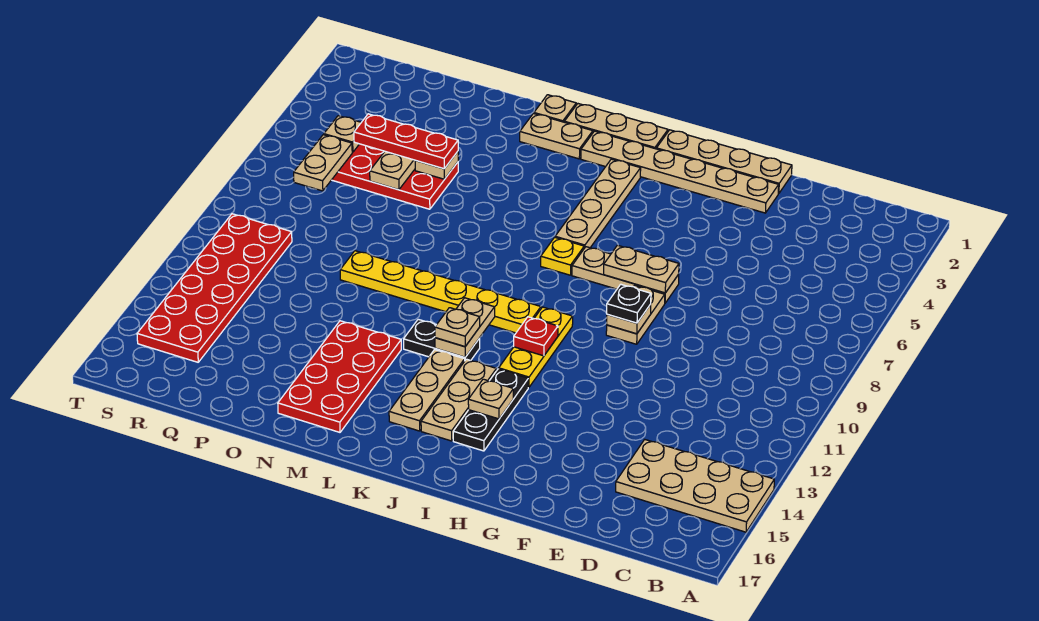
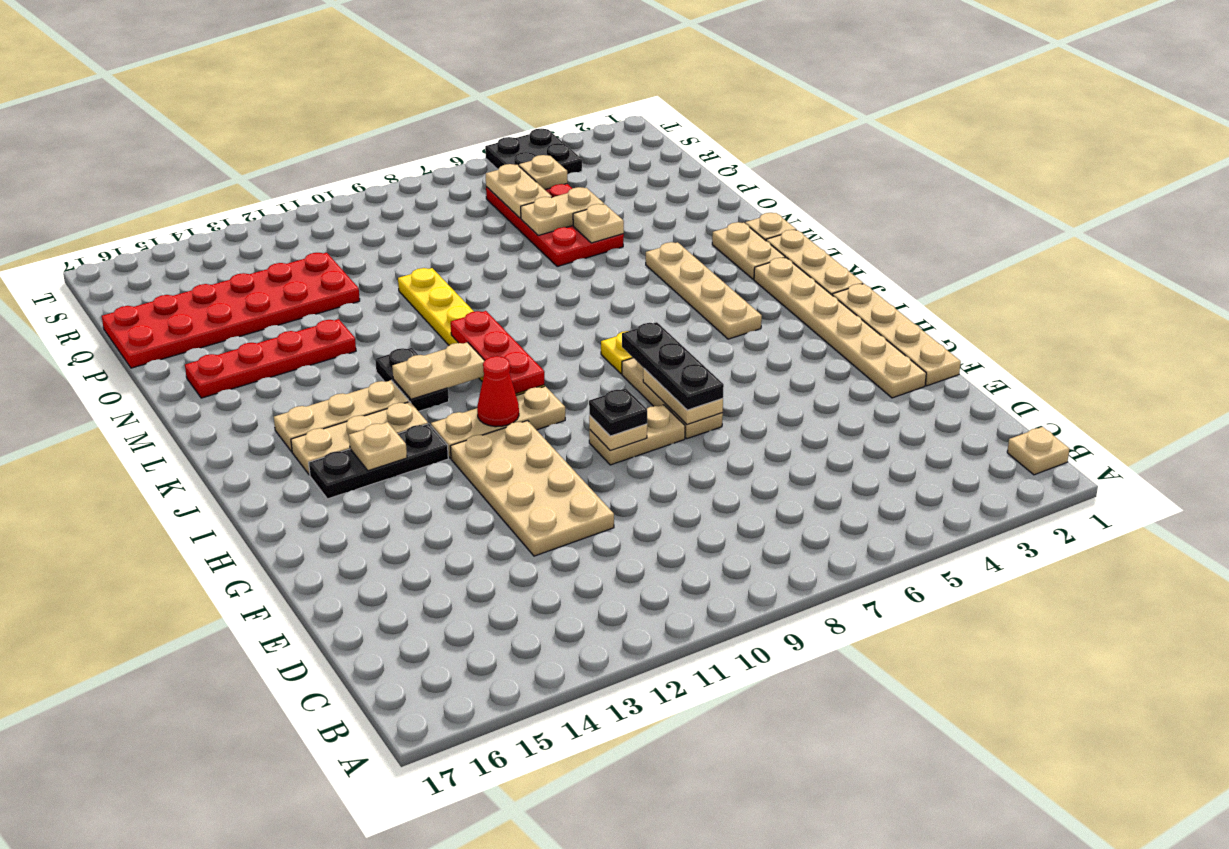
tan 2x4 plate [616,440,774,532] -> tan 2x4 plate moved to [450,421,614,556]
none -> black 1x3 plate [622,322,724,410]
yellow 1x3 plate [499,307,573,387] -> tan 1x3 plate [431,386,565,458]
red 1x1 plate [514,317,558,356] -> red 1x1 cone [477,356,519,427]
tan 1x4 plate [555,159,641,248] -> tan 1x4 plate turned to [646,242,762,339]
tan 1x1 plate [435,308,480,347] -> tan 1x1 plate moved to [1007,427,1069,475]
red 2x4 plate [278,321,401,432] -> red 1x4 plate [185,319,356,398]
red 1x3 plate [354,114,458,169] -> red 1x3 plate moved to [451,311,544,394]
tan 1x2 plate [294,135,352,191] -> tan 1x2 plate turned to [486,164,552,218]
red 2x6 plate [137,214,292,362] -> red 2x6 plate moved to [102,253,360,368]
none -> black 2x2 plate [485,129,582,174]

